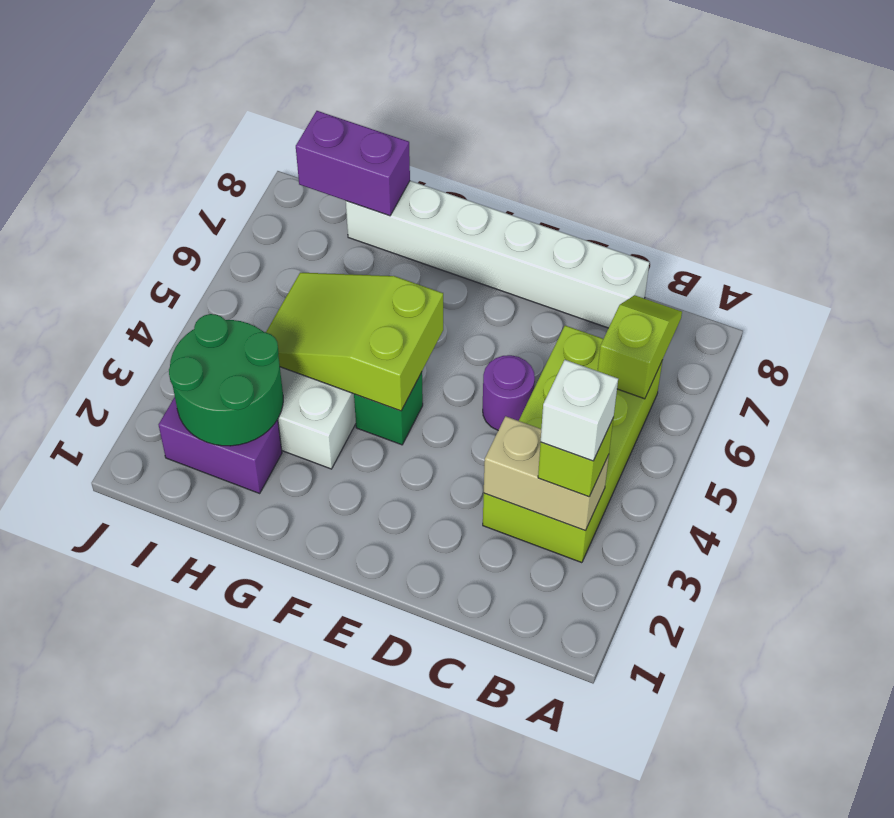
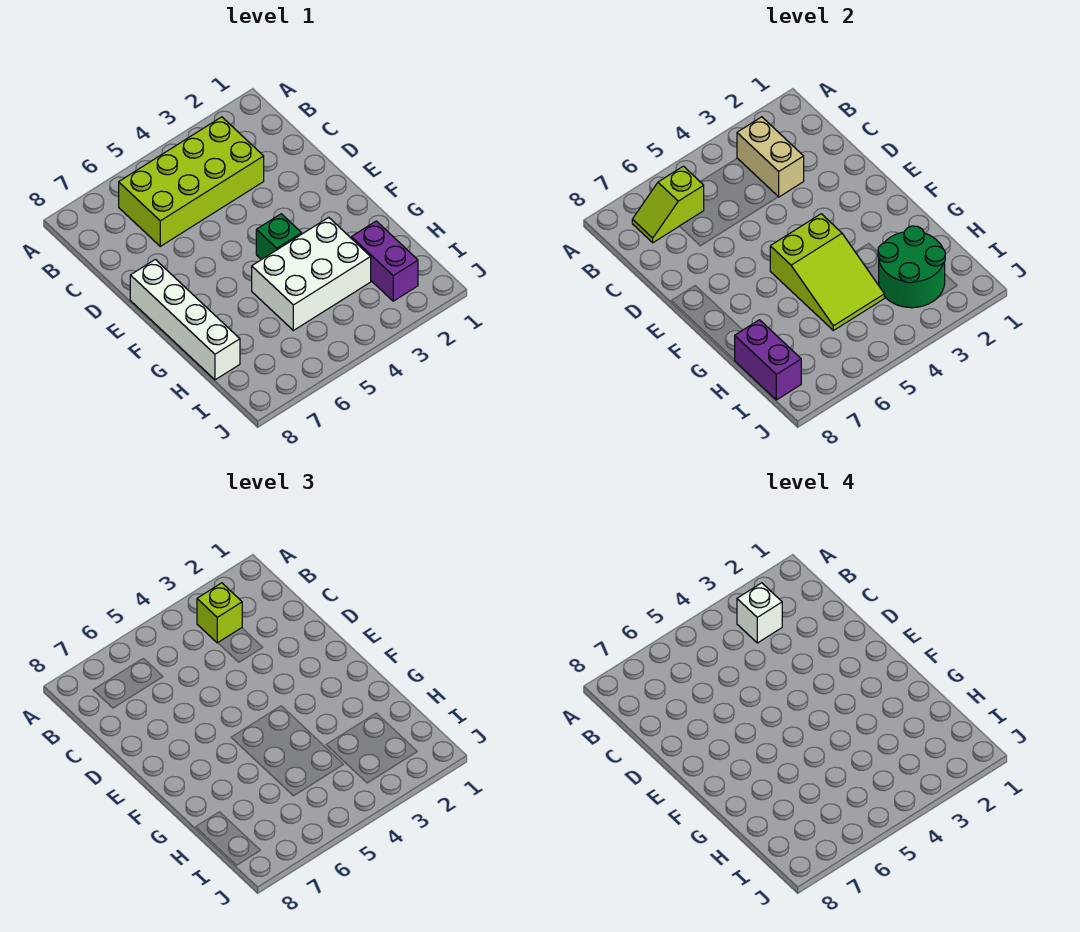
white 1x6 brick [346,181,649,328] -> white 1x4 brick [130,259,240,380]
purple 1x1 round brick [483,355,535,430] -> none

